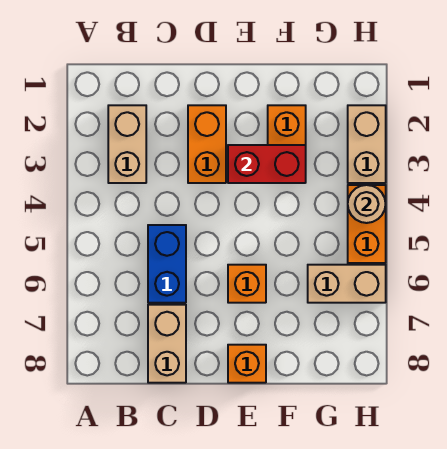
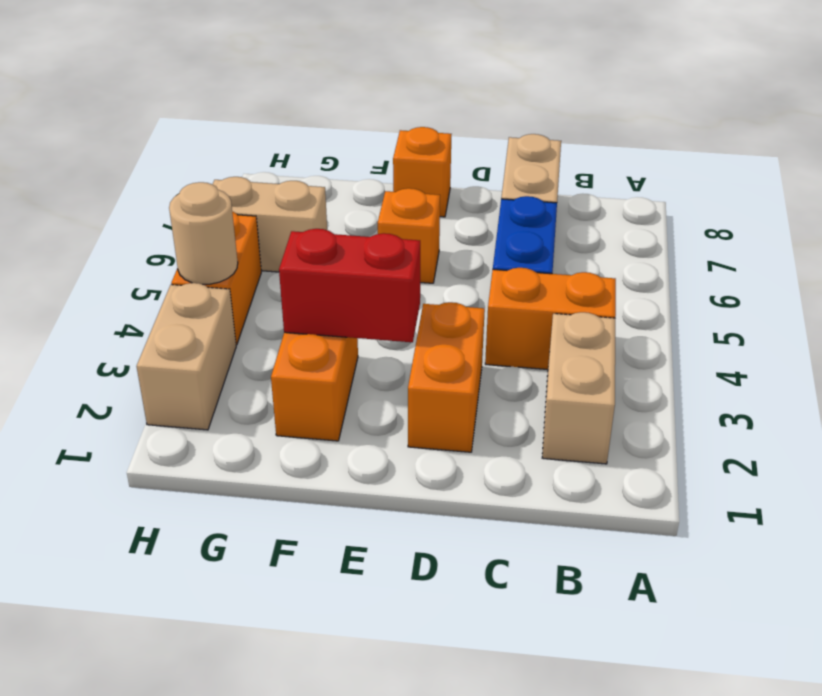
none -> orange 1x2 brick [485,268,616,369]

